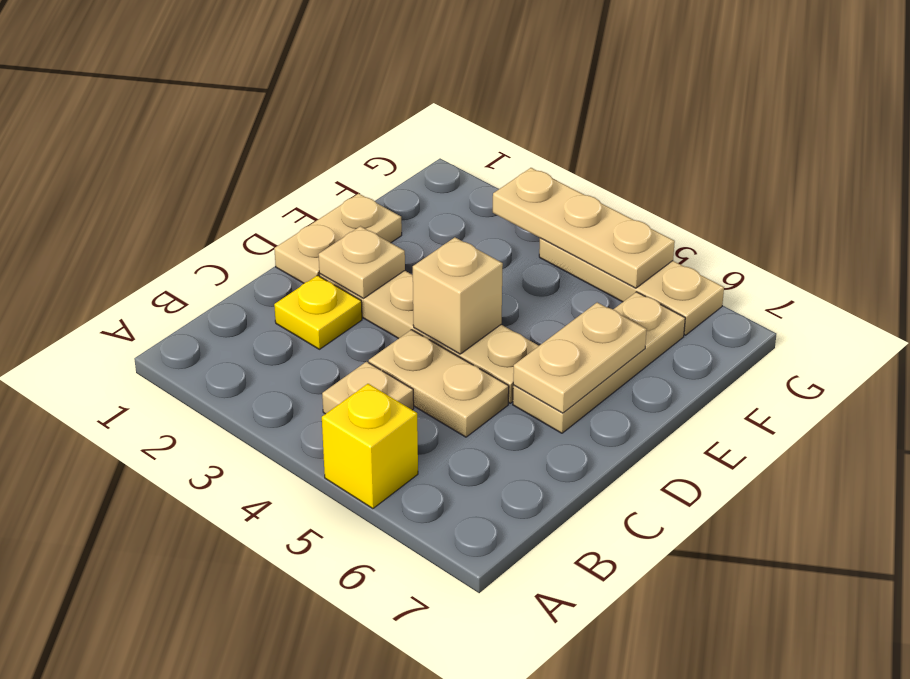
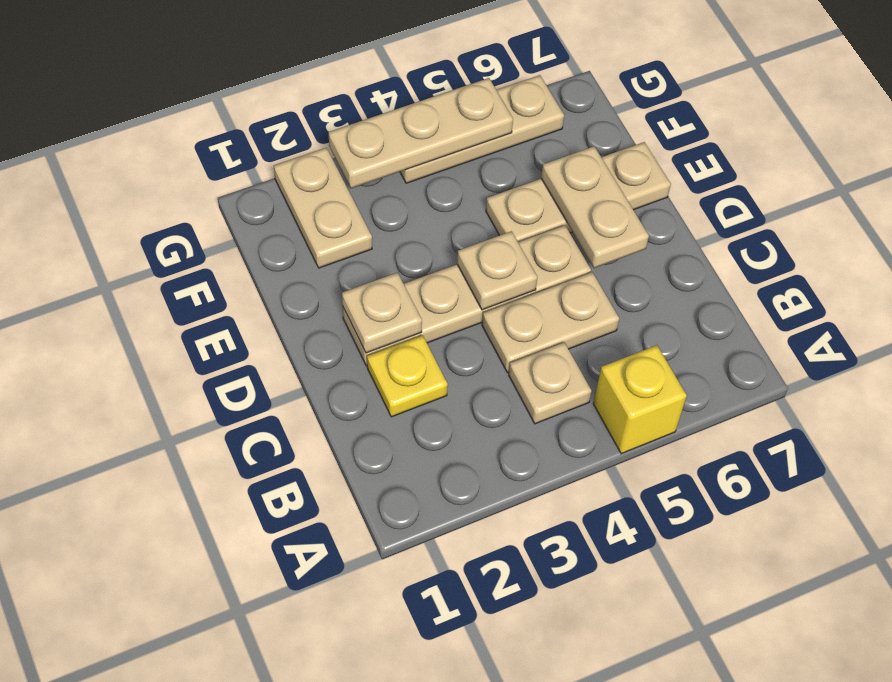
tan 1x2 plate [274,193,402,283] -> tan 1x2 plate moved to [274,148,372,268]
tan 1x1 brick [413,237,503,354] -> tan 1x1 plate [457,231,537,310]
tan 1x3 plate [513,292,685,433] -> tan 1x3 plate turned to [486,142,671,242]

